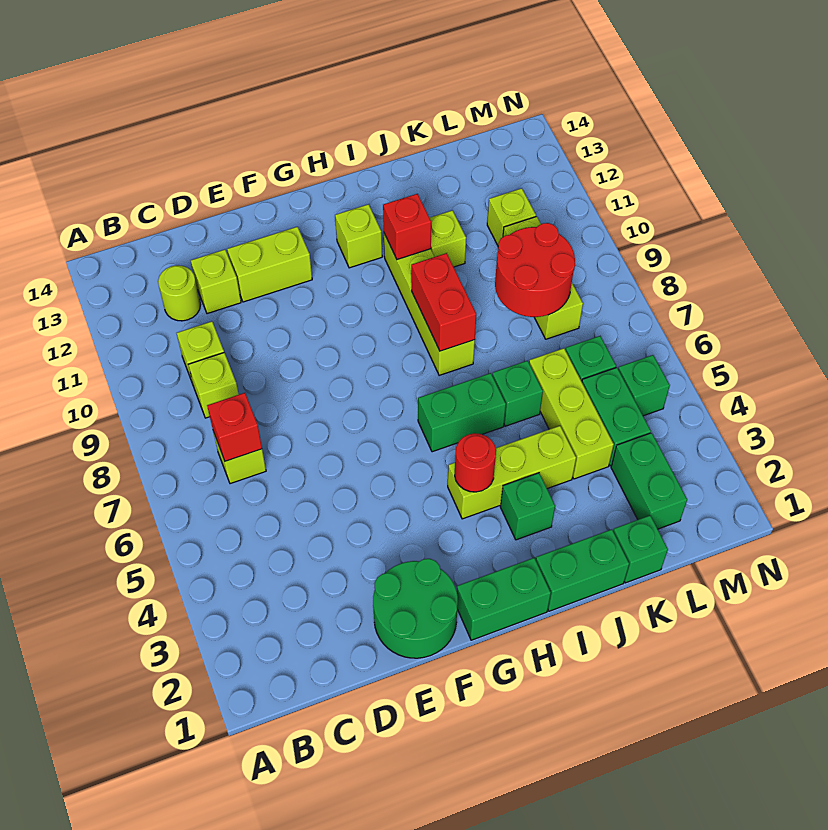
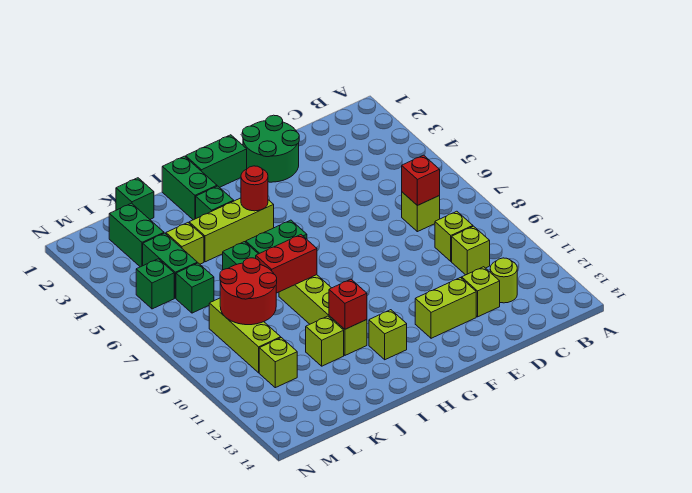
green 1x2 brick [536,529,629,611] -> green 1x2 brick turned to [162,156,217,220]
red 1x2 brick [411,253,476,351] -> red 1x2 brick turned to [256,235,317,293]
lime 1x3 brick [529,348,614,479] -> lime 1x1 brick [166,223,204,264]

